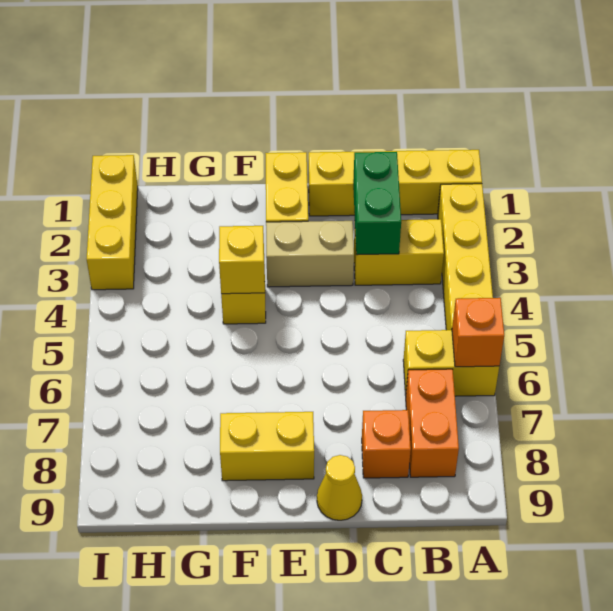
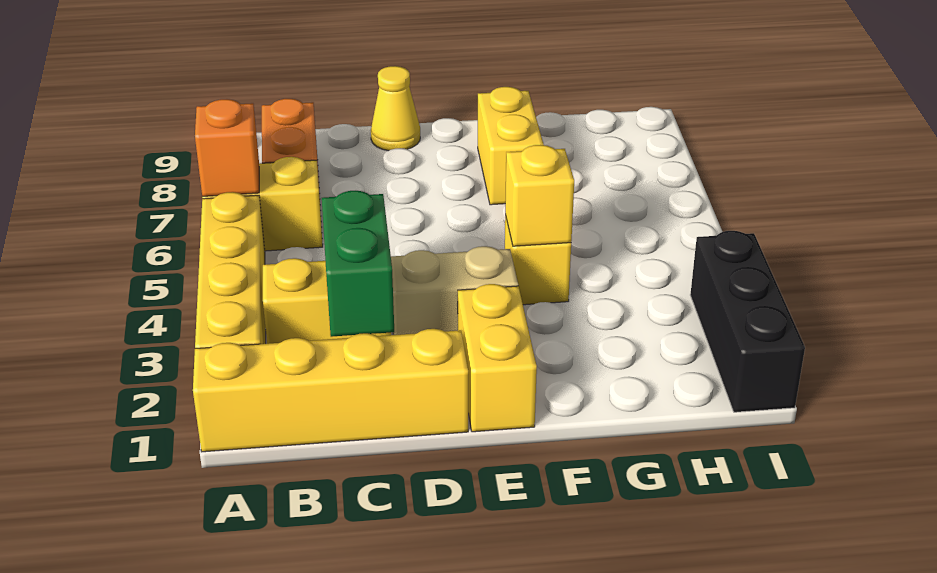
orange 1x1 brick [362,410,411,478] -> none
yellow 1x2 brick [220,412,314,481] -> yellow 1x2 brick turned to [478,87,544,205]
yellow 1x3 brick [87,155,138,290] -> black 1x3 brick [690,231,805,412]

